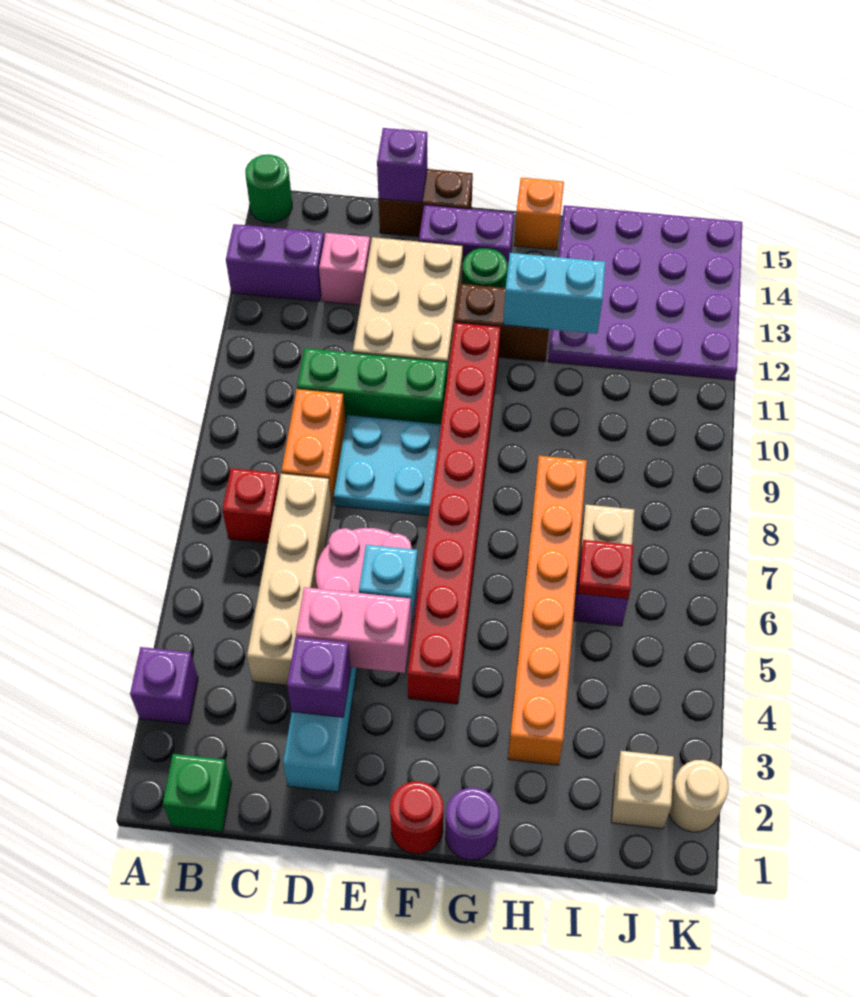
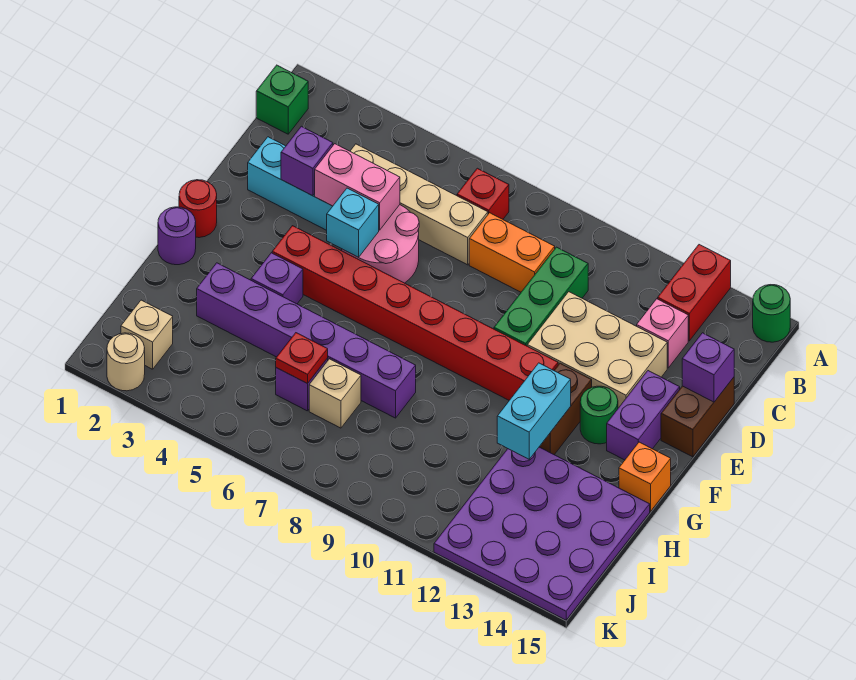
purple 1x1 brick [130,647,198,724] -> purple 1x1 brick moved to [251,253,303,304]
purple 1x2 brick [226,224,324,301] -> red 1x2 brick [658,245,731,341]
pink 1x2 brick [296,587,411,673] -> pink 1x2 brick turned to [315,144,400,230]
cyan 2x2 plate [334,415,441,516] -> none
orange 1x6 brick [508,456,587,765] -> purple 1x6 brick [197,263,416,418]

